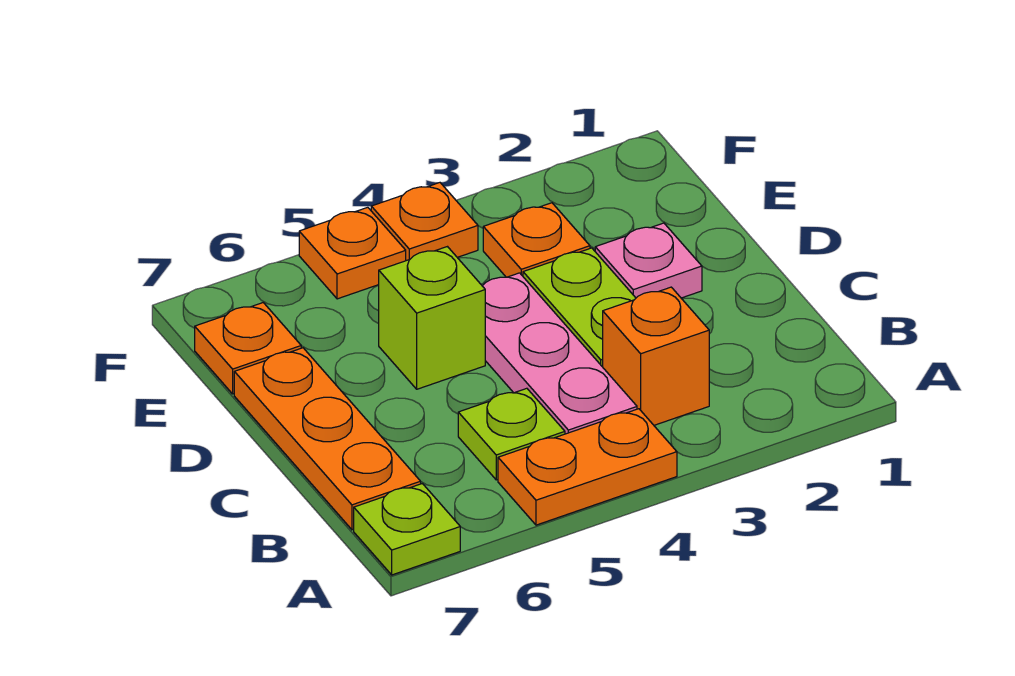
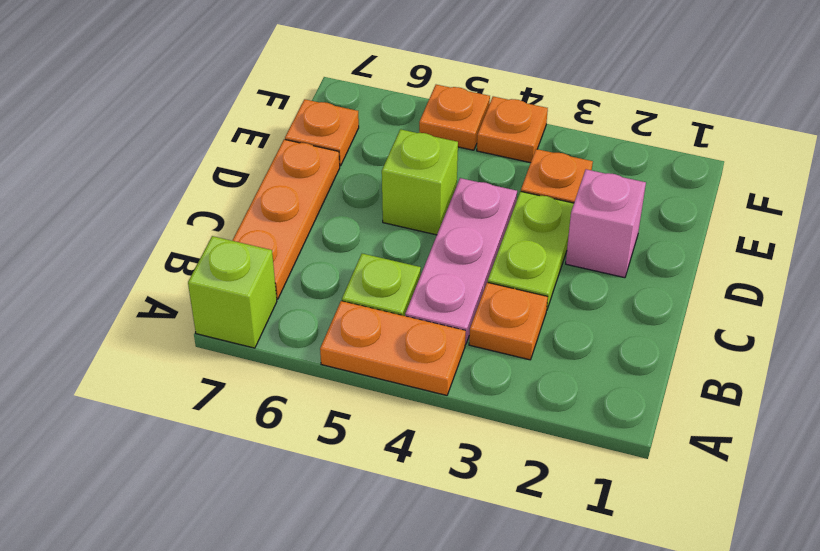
lime 1x1 plate [354,484,460,575] -> lime 1x1 brick [188,236,277,348]
orange 1x1 brick [603,287,709,425] -> orange 1x1 plate [469,282,548,360]
pink 1x1 plate [595,223,702,298] -> pink 1x1 brick [566,169,646,278]

